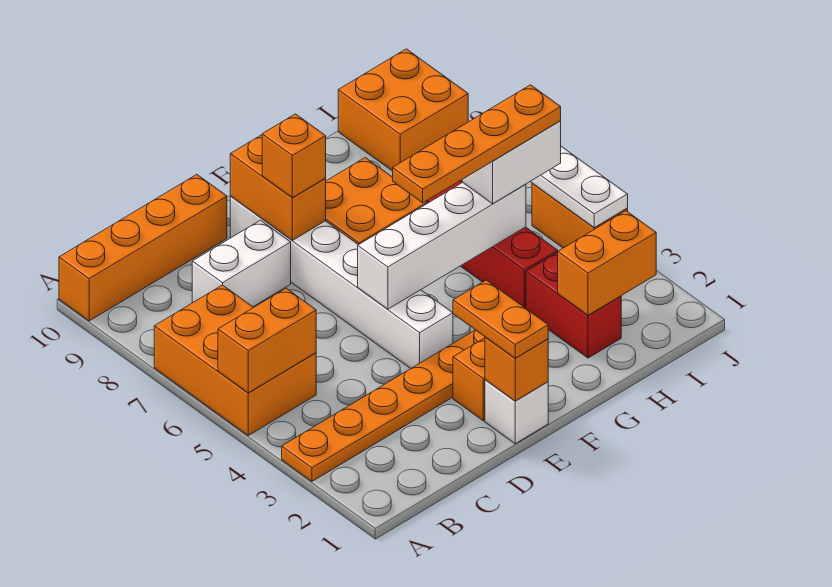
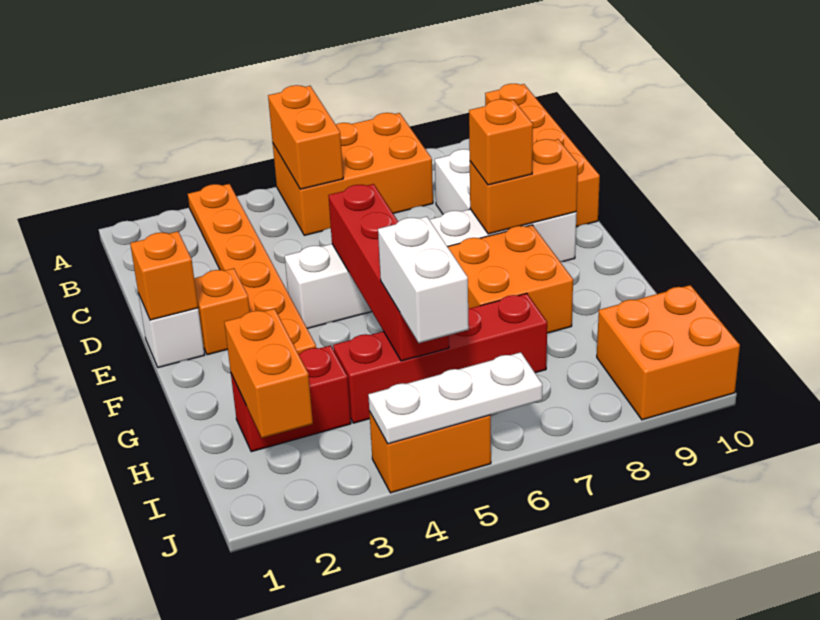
orange 1x2 plate [453,280,548,358] -> none
white 1x4 brick [358,182,526,309] -> red 1x4 brick [328,184,449,361]
orange 1x4 plate [393,85,561,203] -> none

